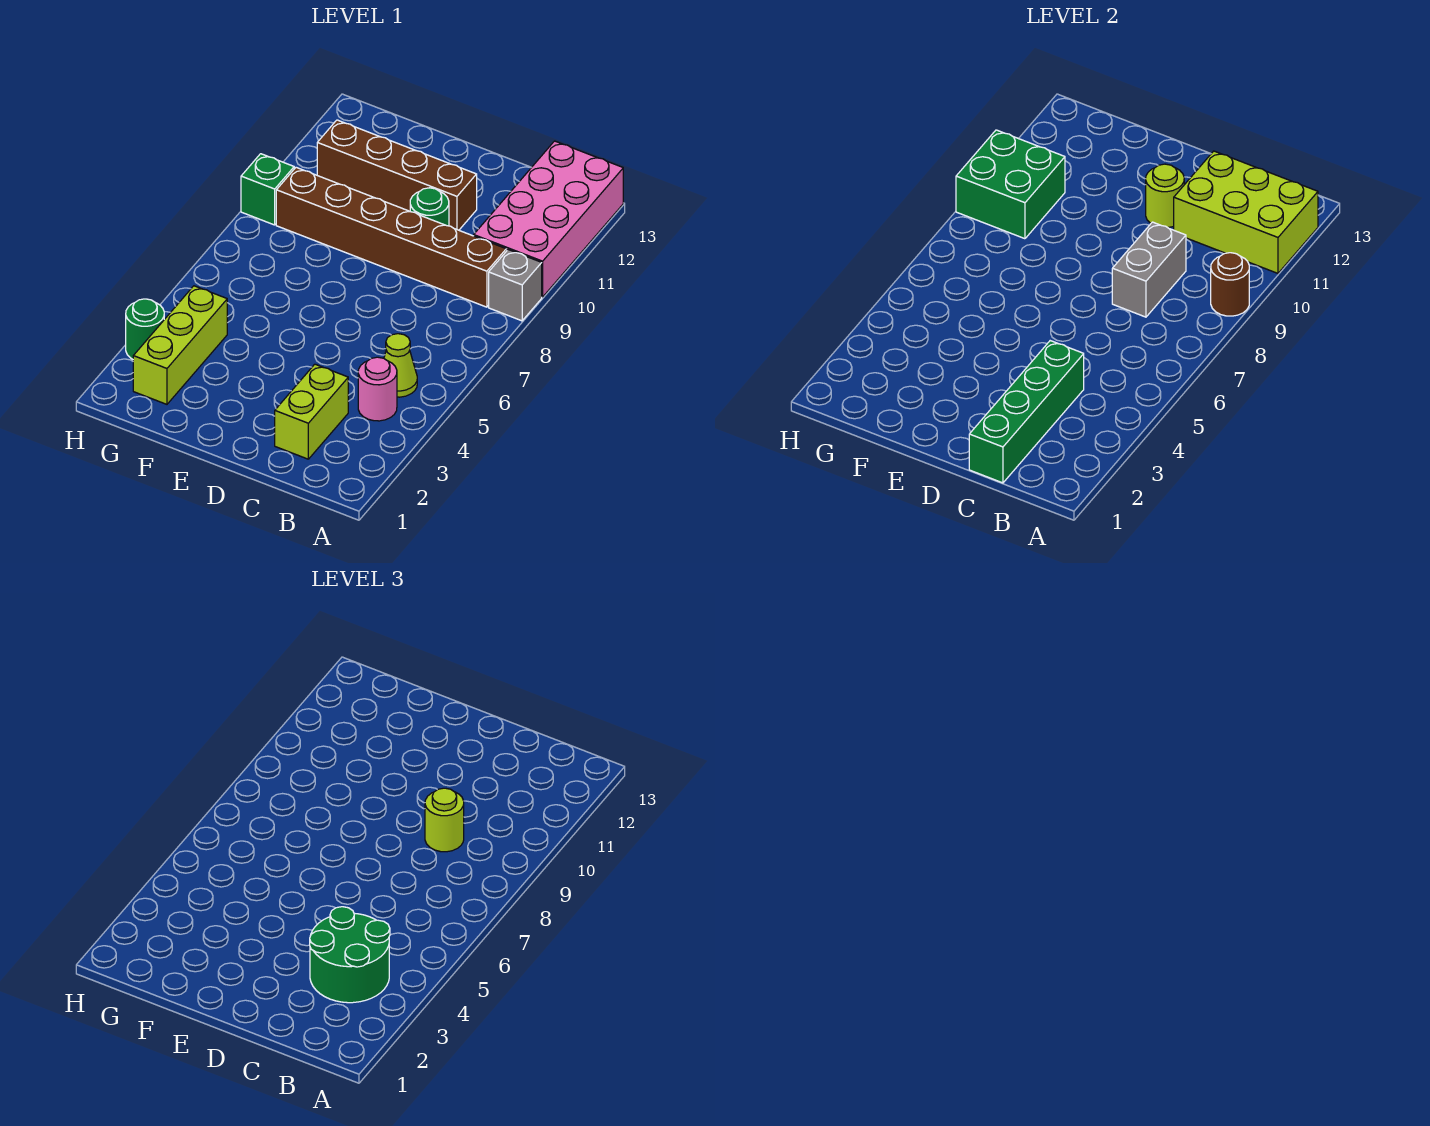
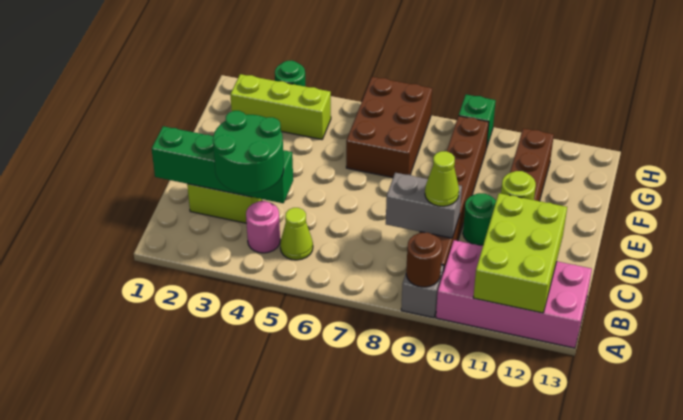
lime 1x1 round brick [425,788,464,852] -> lime 1x1 cone [425,151,459,206]
none -> brown 2x3 brick [346,77,432,177]
green 2x2 brick [956,130,1065,239] -> none

